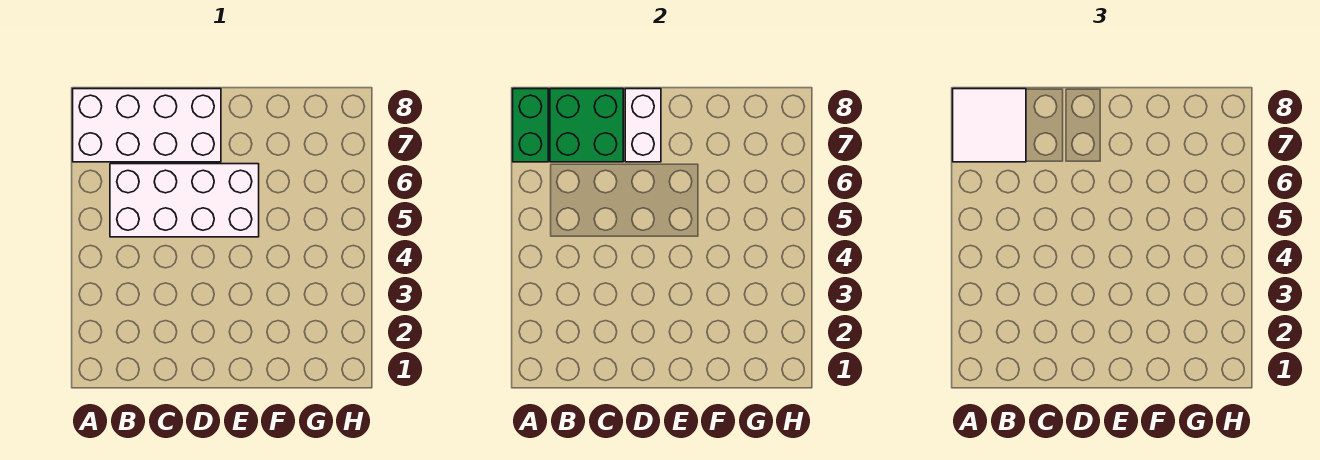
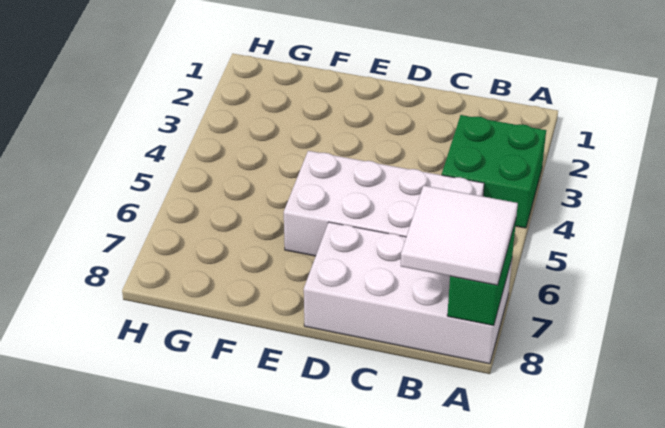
green 2x2 brick [550,89,623,162] -> green 2x2 brick moved to [442,115,546,228]
white 1x2 brick [625,89,661,162] -> none

